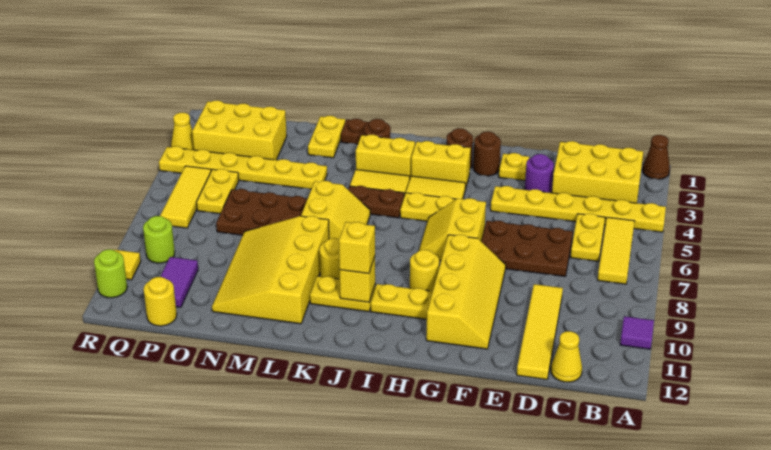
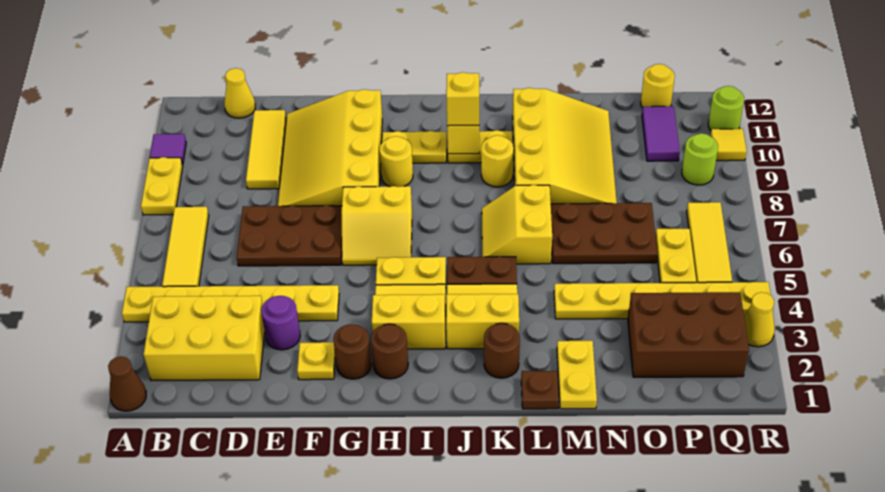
yellow 1x2 plate [570,214,605,261] -> yellow 1x2 plate moved to [141,157,183,215]
yellow 1x4 tile [517,284,563,380] -> yellow 1x3 tile [246,110,286,189]
yellow 2x4 slope [426,235,506,349] -> yellow 3x4 slope [278,89,382,206]
yellow 2x2 slope [419,198,486,261] -> yellow 2x2 slope turned to [341,186,412,265]
yellow 2x3 brick [192,100,287,160] -> brown 2x3 brick [628,292,749,377]

